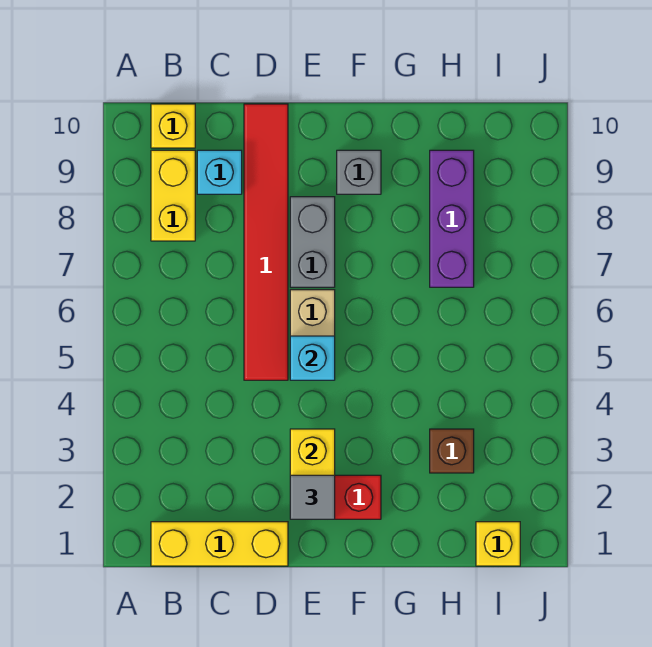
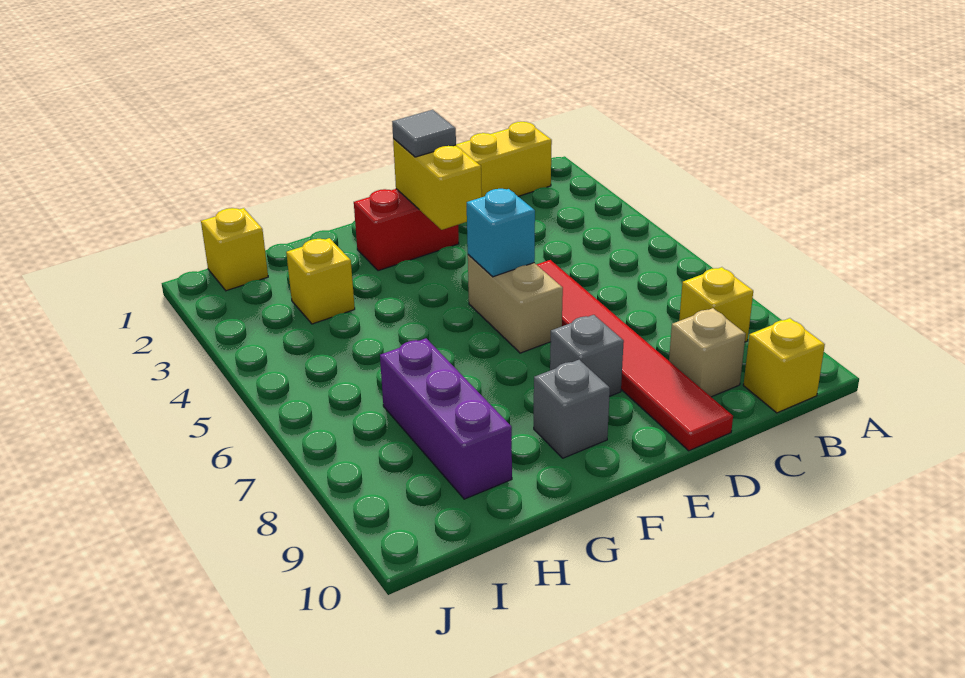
yellow 1x2 brick [151,150,195,241] -> yellow 1x1 brick [679,267,753,342]
cyan 1x1 brick [197,150,242,194] -> tan 1x1 brick [669,308,746,397]
grey 1x2 brick [290,197,335,287] -> grey 1x1 brick [550,315,624,396]
brown 1x1 brick [430,429,474,473] -> yellow 1x1 brick [286,238,355,324]

